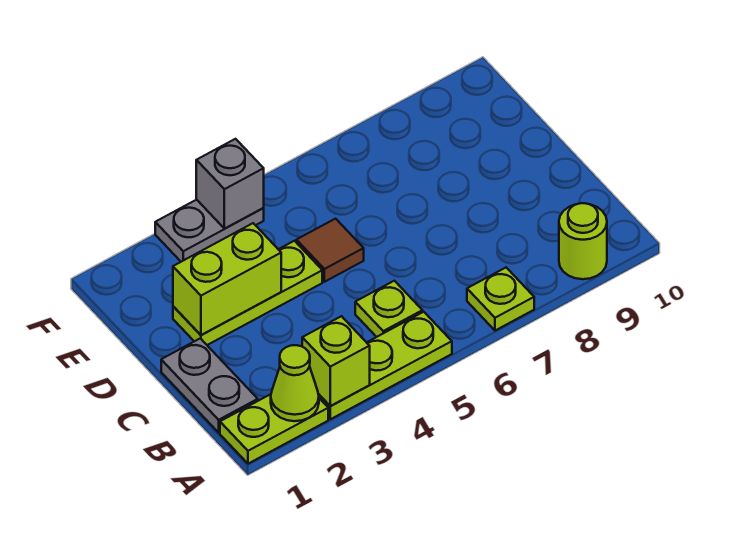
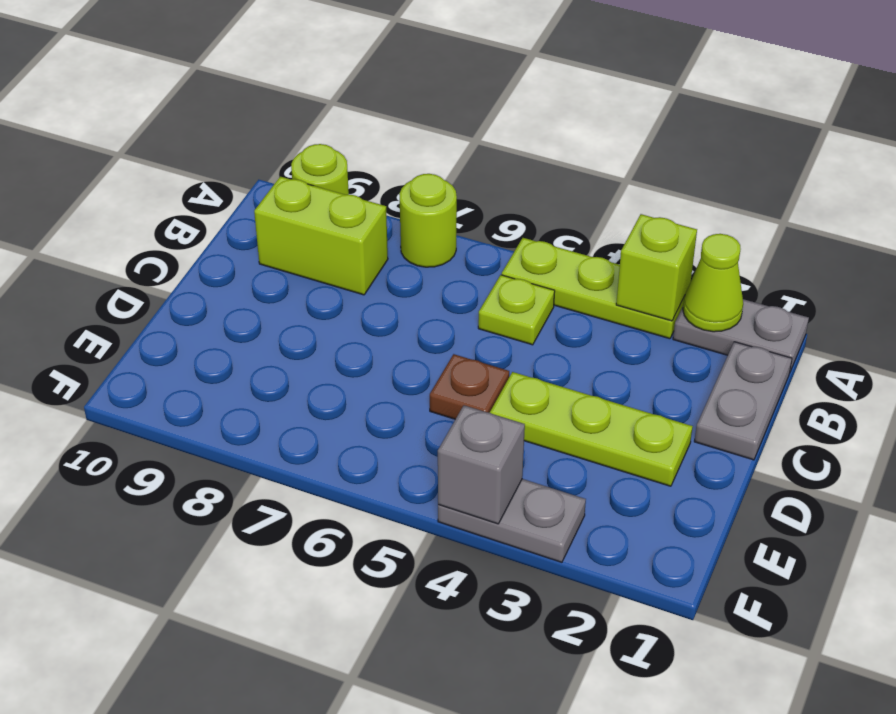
lime 1x2 plate [220,394,328,464] -> grey 1x2 plate [673,299,809,372]
lime 1x1 plate [467,268,534,331] -> lime 1x1 round brick [399,174,457,267]
lime 1x2 brick [173,223,281,335] -> lime 1x2 brick moved to [254,176,388,295]
brown 1x1 tile [296,219,364,282] -> brown 1x1 plate [430,354,509,419]

